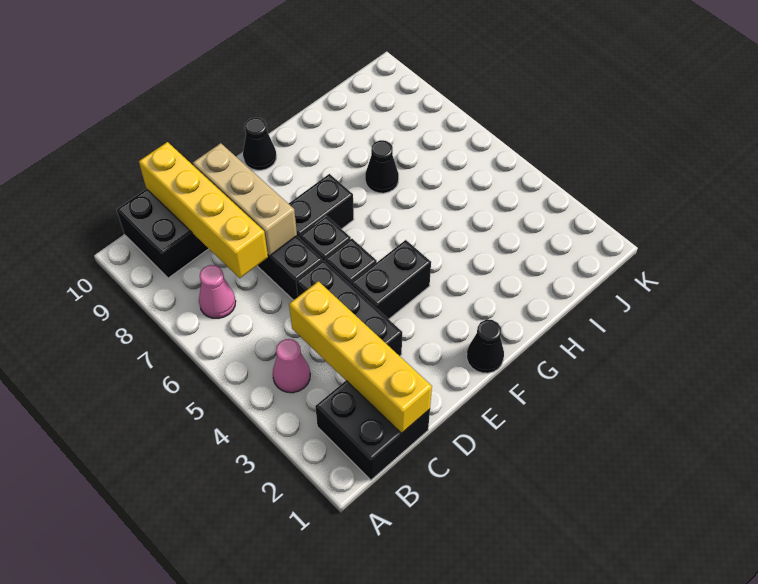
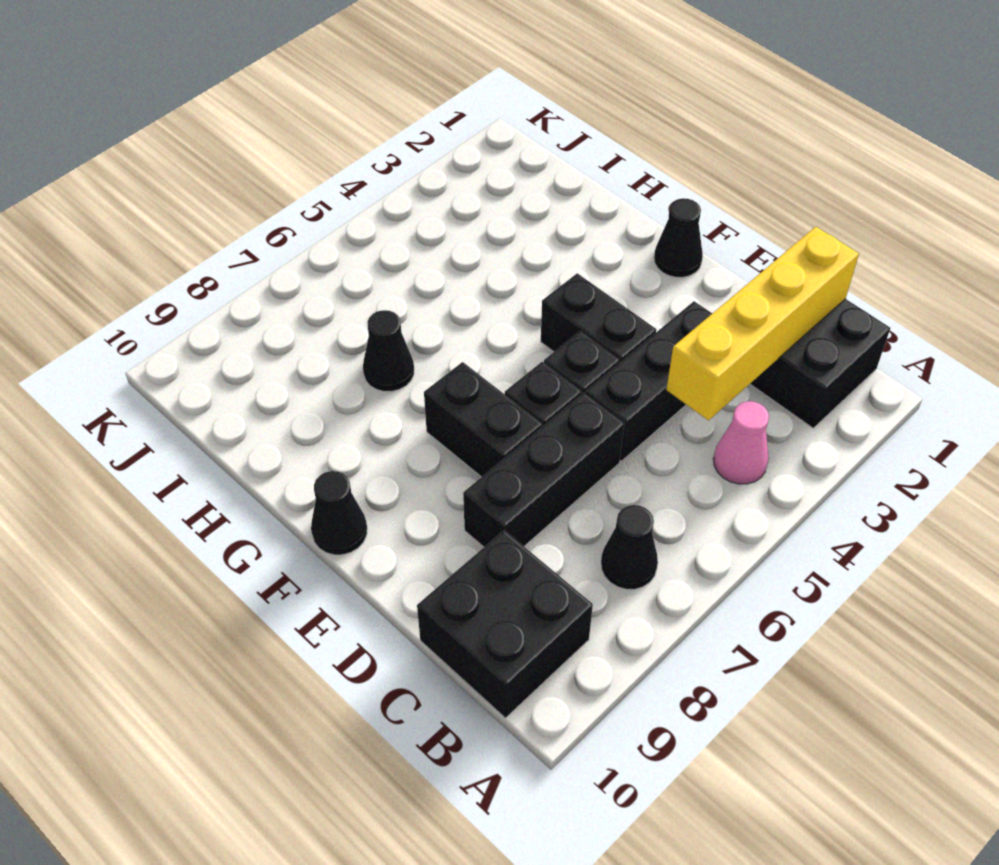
pink 1x1 cone [199,265,236,318] -> black 1x1 cone [601,505,658,589]
yellow 1x4 brick [139,142,268,278] -> none
tan 1x3 brick [193,143,297,256] -> none

